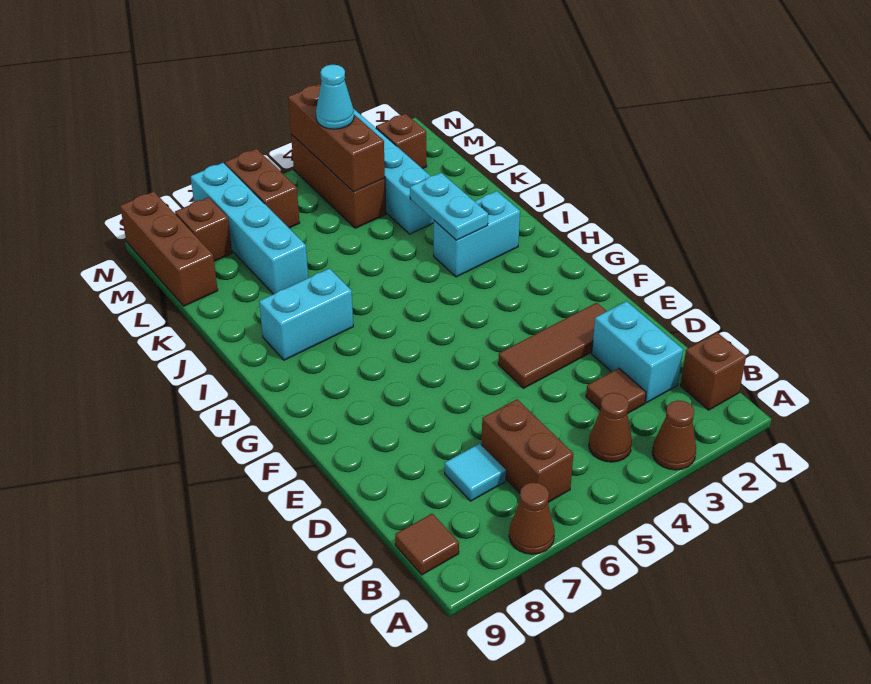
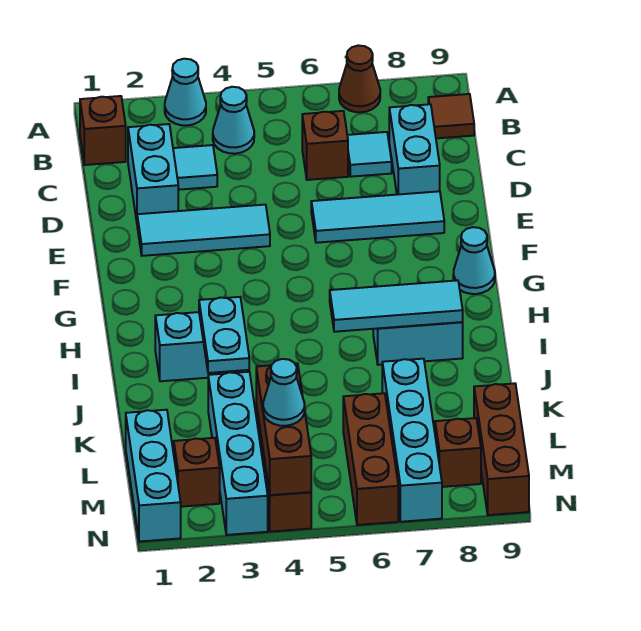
brown 1x1 cone [652,400,696,470] -> cyan 1x1 cone [165,59,206,126]
brown 1x1 cone [589,393,632,462] -> cyan 1x1 cone [213,87,254,154]
brown 1x2 brick [482,399,573,502] -> brown 1x1 brick [302,111,348,180]
brown 1x1 tile [586,368,646,414] -> cyan 1x1 tile [173,145,217,190]
none -> cyan 1x2 brick [389,104,440,195]
brown 1x3 tile [498,303,607,388] -> cyan 1x3 tile [137,205,270,256]
none -> cyan 1x3 tile [311,191,444,243]
none -> cyan 1x1 cone [453,227,495,294]
none -> cyan 1x3 tile [330,280,463,332]
none -> cyan 1x3 brick [126,410,181,542]
brown 1x2 brick [225,149,300,228] -> brown 1x3 brick [343,393,398,525]

